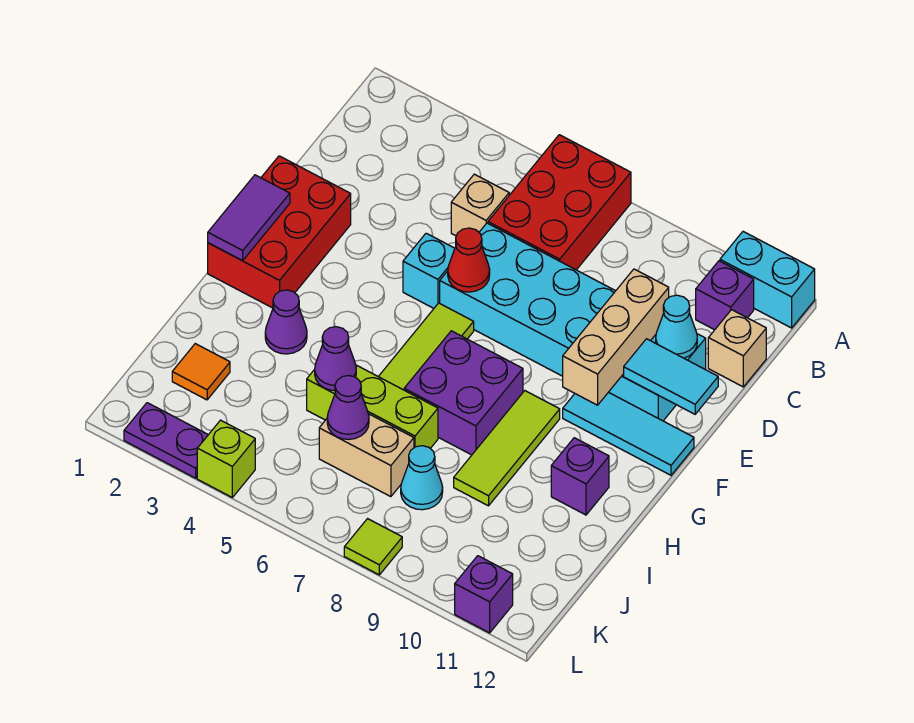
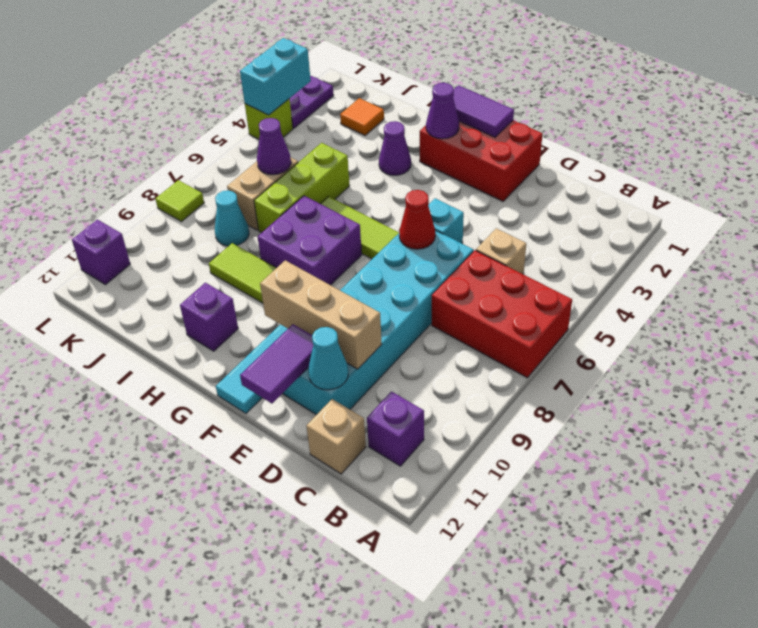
cyan 1x2 brick [720,232,815,328] -> cyan 1x2 brick moved to [240,38,311,115]
cyan 1x2 tile [624,339,718,414] -> purple 1x2 tile [240,324,313,403]
purple 1x1 cone [315,327,356,391] -> purple 1x1 cone moved to [426,83,459,139]

